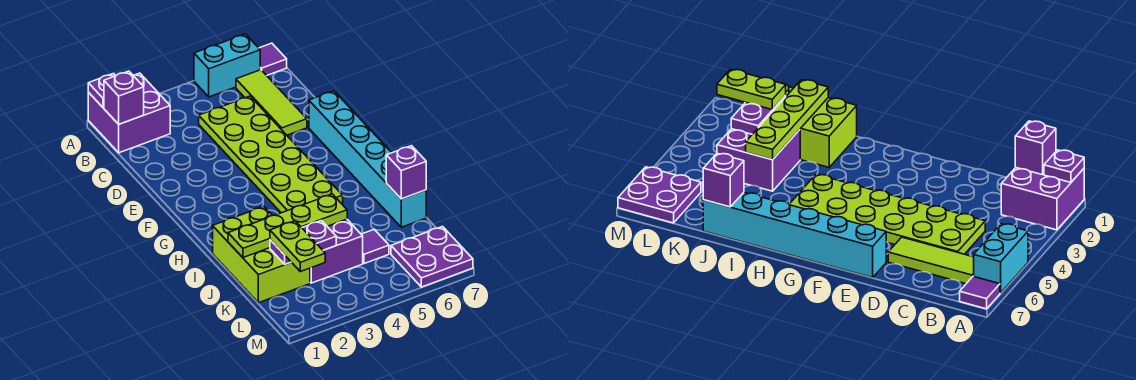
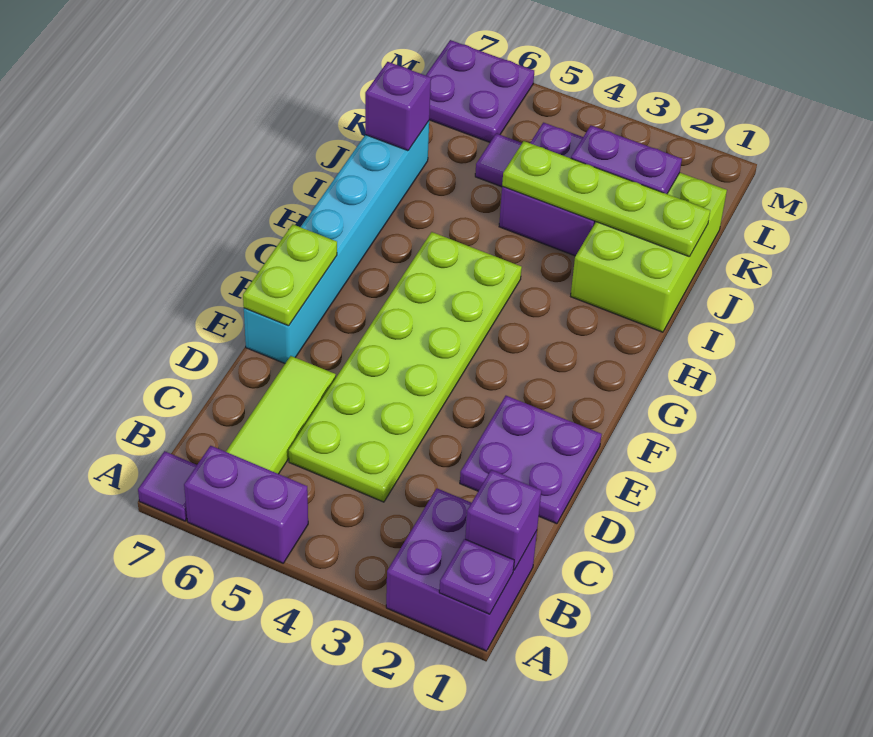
cyan 1x2 brick [194,34,260,97] -> purple 1x2 brick [184,446,308,563]
none -> purple 2x2 plate [460,396,602,524]
lime 1x2 plate [270,221,325,272] -> lime 1x2 plate moved to [243,224,337,326]

